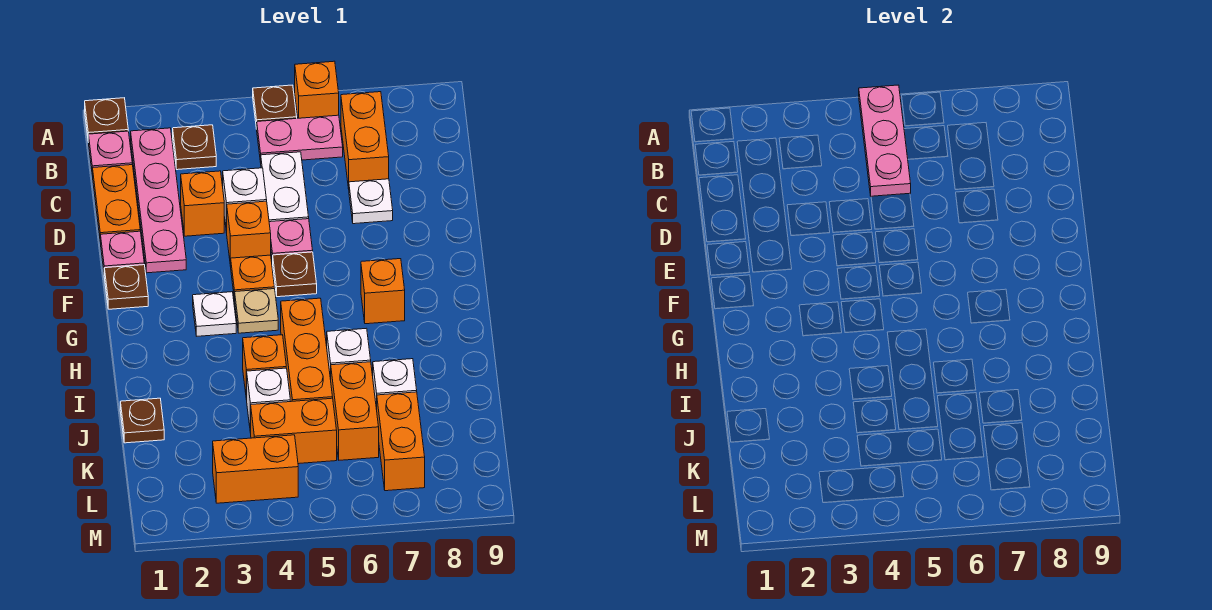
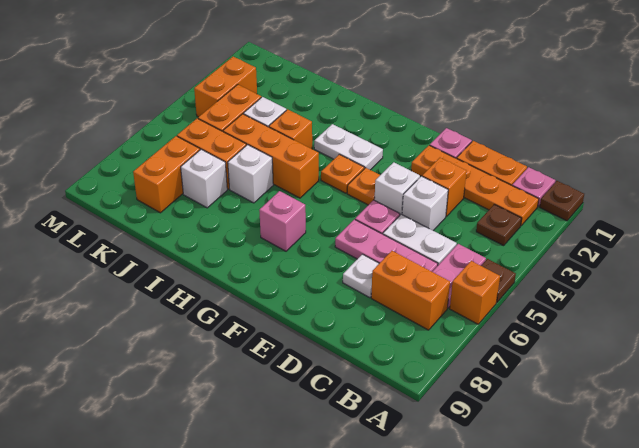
pink 1x3 plate [859,85,911,196] -> pink 1x3 plate moved to [335,219,438,272]
pink 1x4 plate [131,128,186,273] -> orange 1x4 plate [411,145,539,226]
orange 1x1 brick [227,201,271,266] -> white 1x1 brick [375,162,420,215]
brown 1x1 plate [104,265,148,309] -> none
brown 1x1 plate [273,252,317,297] -> none
white 1x1 plate [193,292,236,336] -> white 1x2 plate [314,124,383,170]
tan 1x1 plate [235,289,278,333] -> orange 1x1 plate [321,154,364,193]
orange 1x1 brick [361,259,405,324] -> pink 1x1 brick [259,191,306,251]
brown 1x1 plate [120,398,164,443] -> none
orange 1x2 brick [377,392,425,491] -> orange 1x2 brick turned to [133,136,200,213]

